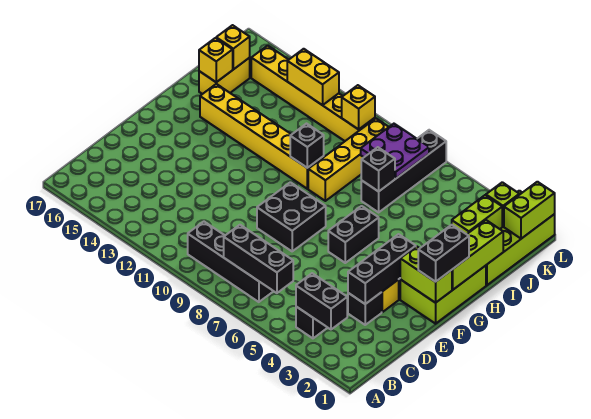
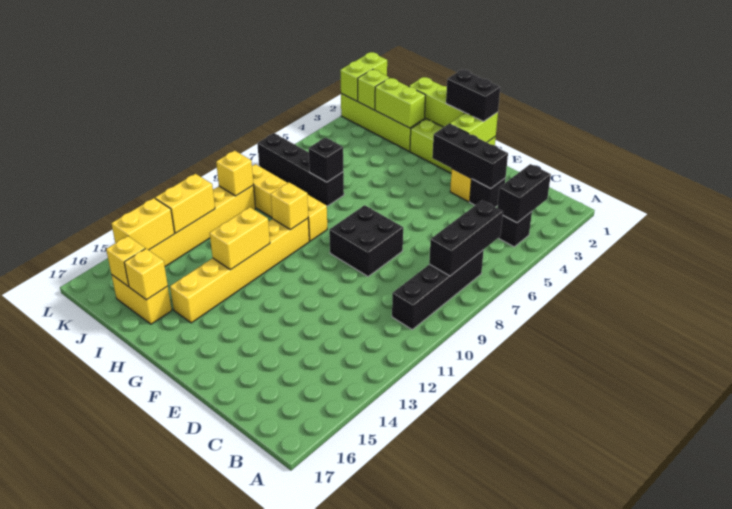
black 1x2 brick [328,206,379,263] -> none
black 1x1 brick [290,124,324,168] -> yellow 1x1 brick [271,183,308,230]
none -> yellow 1x2 brick [210,207,270,270]
purple 2x2 plate [361,124,429,178] -> none
lime 1x2 brick [504,182,555,239] -> lime 1x2 brick turned to [340,52,387,101]
none -> yellow 1x2 brick [111,198,175,250]

